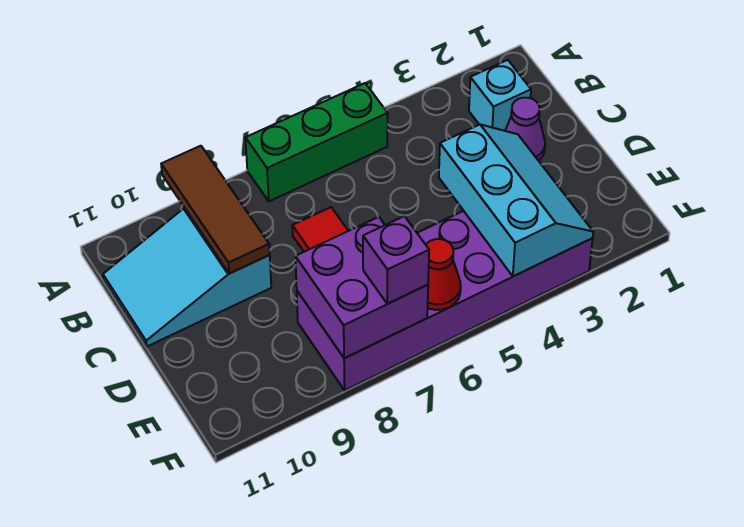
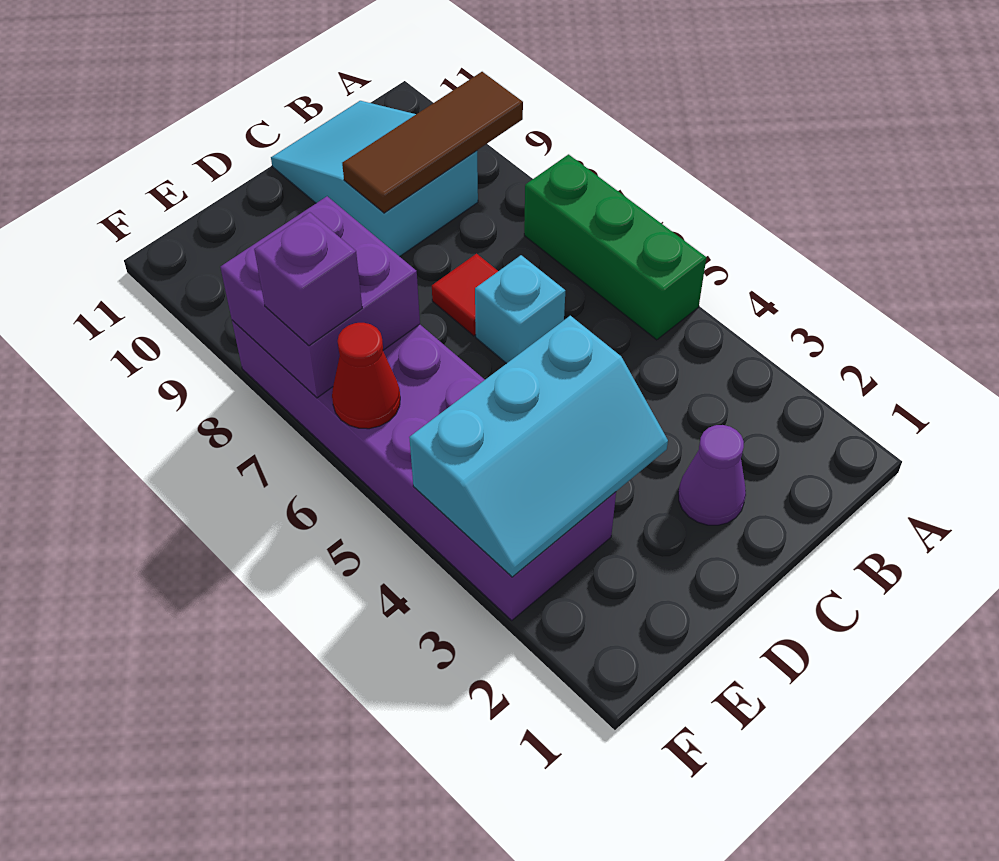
cyan 1x1 brick [469,60,531,131] -> cyan 1x1 brick moved to [475,255,565,364]

